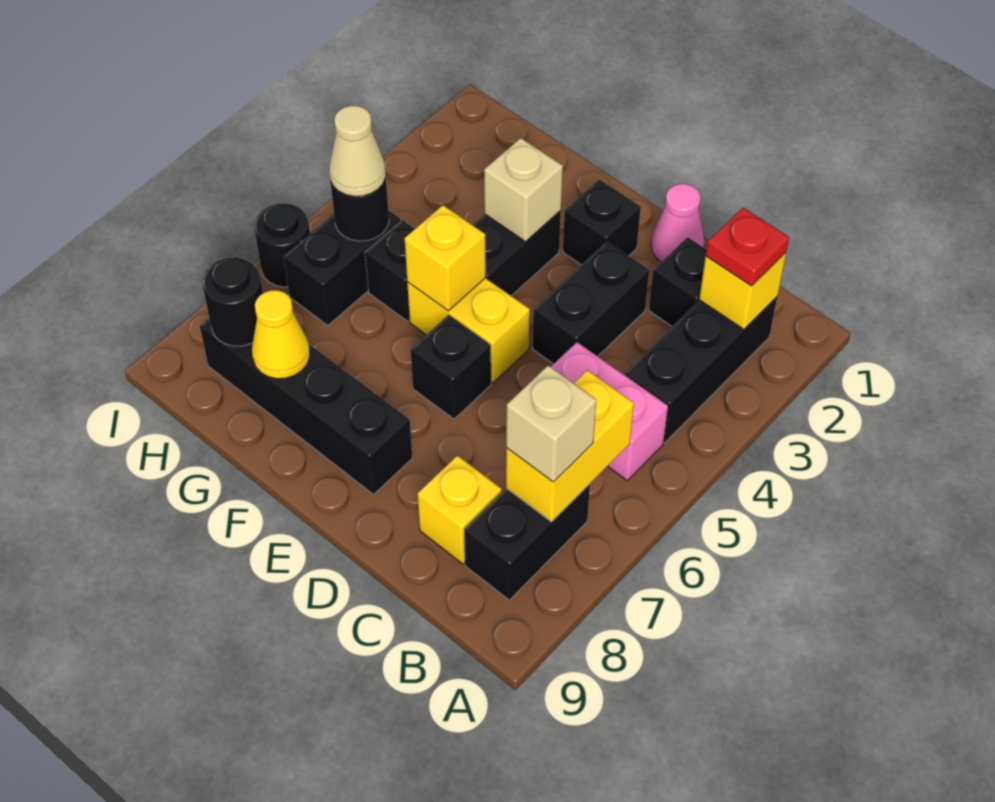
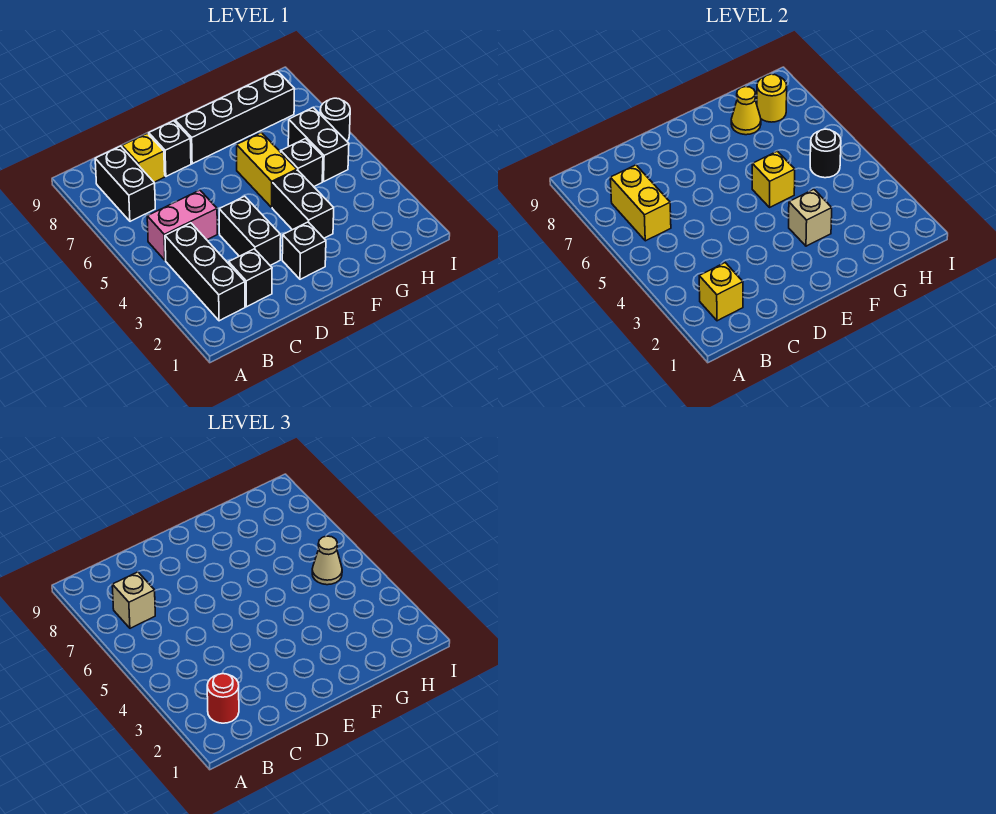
red 1x1 plate [706,208,789,286] -> red 1x1 round brick [207,674,239,723]
pink 1x1 cone [651,184,704,262] -> none
yellow 1x2 brick [407,278,530,383] -> yellow 1x2 brick turned to [237,132,297,207]
black 1x1 brick [411,315,491,419] -> black 1x1 brick moved to [149,121,191,176]
black 1x1 round brick [203,258,263,346] -> yellow 1x1 round brick [757,74,787,122]

